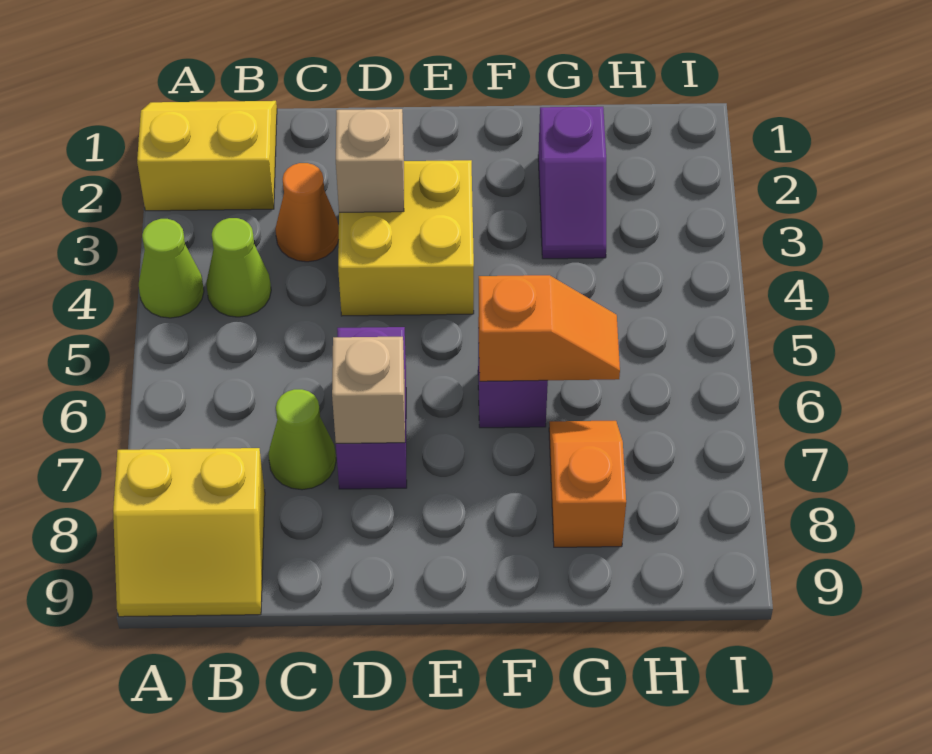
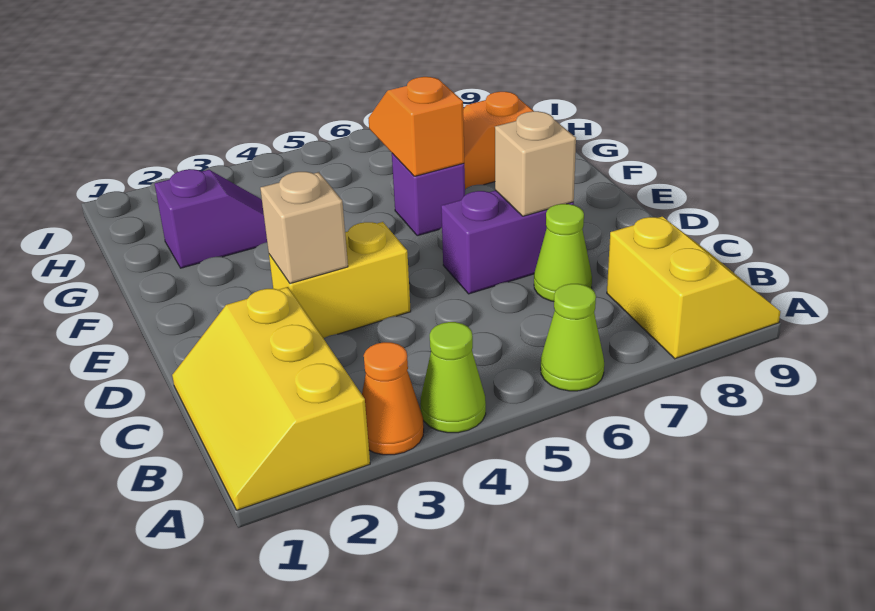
yellow 2x2 slope [137,101,277,211] -> yellow 2x3 slope [172,287,370,510]
lime 1x1 cone [206,218,271,317] -> lime 1x1 cone moved to [541,284,604,391]
orange 1x1 cone [275,163,339,262] -> orange 1x1 cone moved to [362,342,424,455]
yellow 2x2 brick [338,160,474,316] -> yellow 1x2 brick [269,222,411,338]

